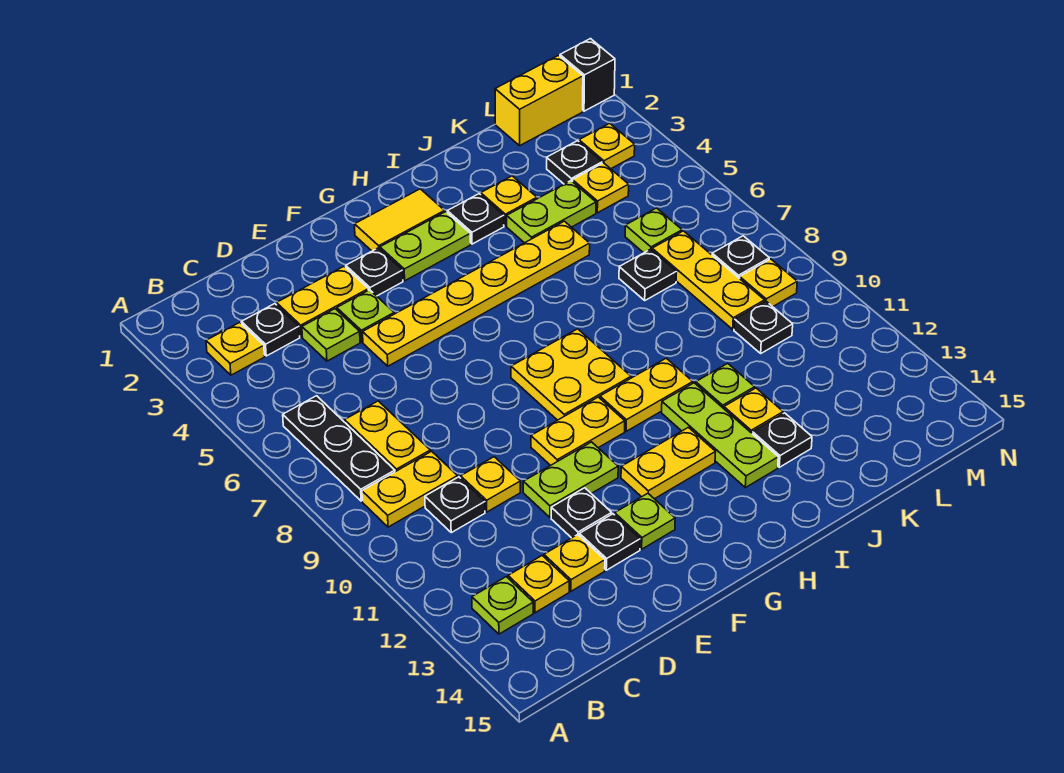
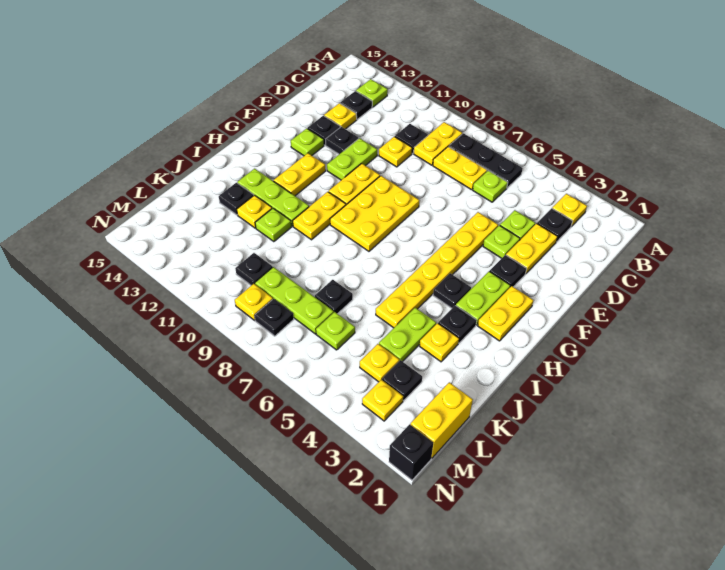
none -> lime 1x1 plate [473,170,508,202]
yellow 1x1 plate [508,556,569,613] -> black 1x1 plate [340,91,372,119]
yellow 1x2 tile [355,189,445,251] -> yellow 1x2 plate [478,286,533,341]
yellow 2x2 plate [511,329,631,420] -> yellow 2x3 plate [330,176,420,251]
none -> black 1x1 plate [433,273,471,308]
yellow 1x3 plate [652,231,765,329] -> lime 1x3 plate [255,267,334,334]

